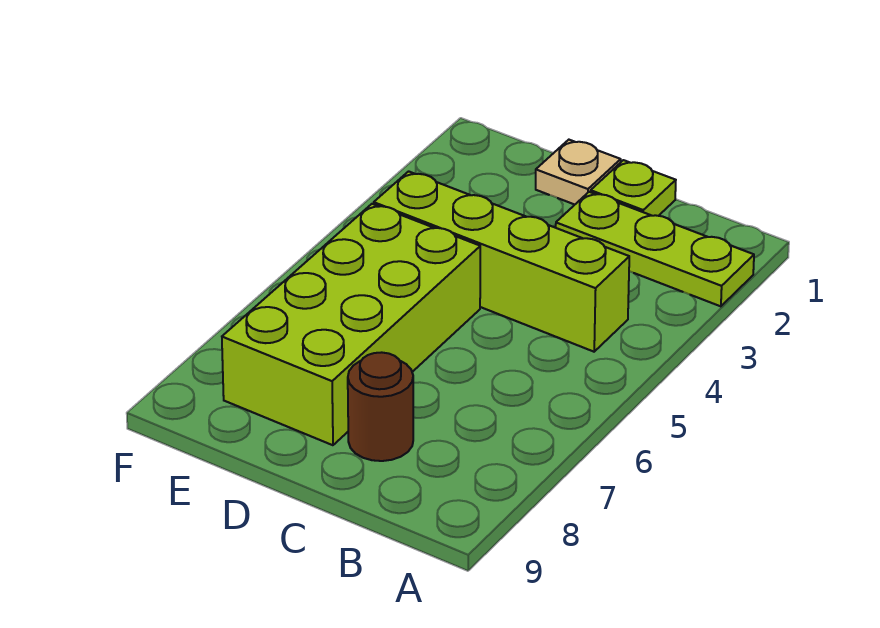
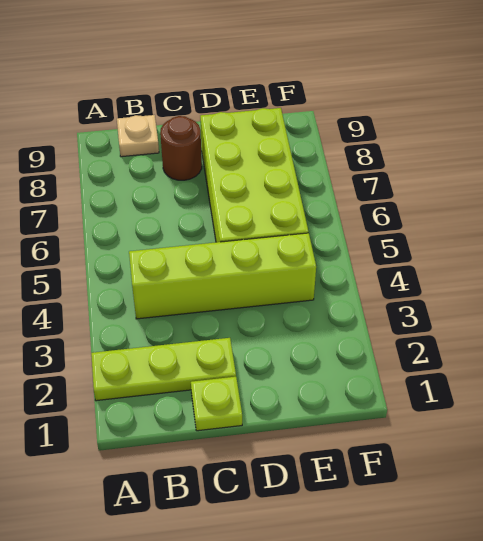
tan 1x1 plate [536,140,621,205] -> tan 1x1 plate moved to [117,115,159,157]

